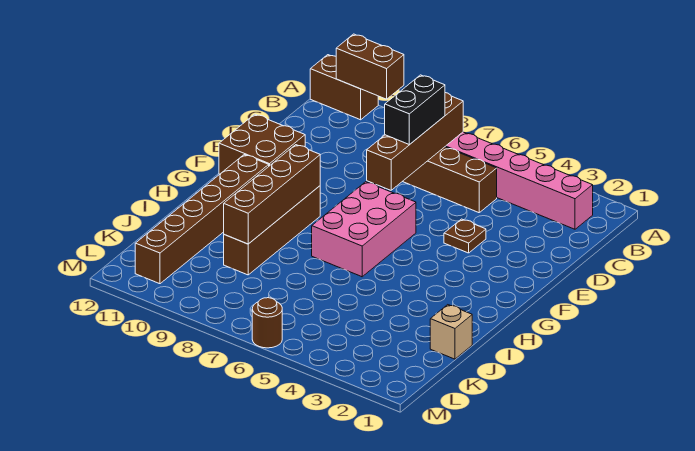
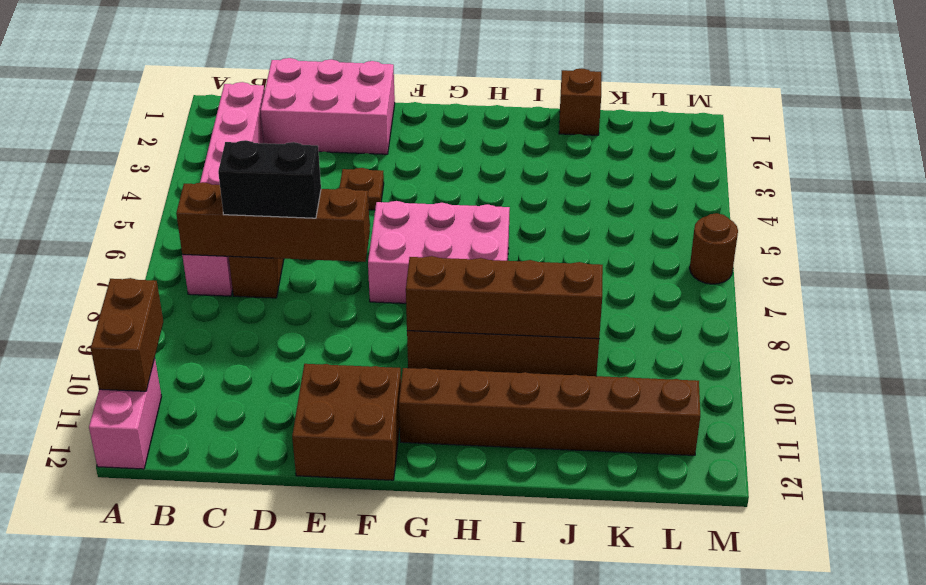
brown 1x2 brick [310,55,378,120] -> pink 1x2 brick [89,358,161,469]
none -> pink 2x3 brick [261,58,395,154]
tan 1x1 brick [430,305,472,359] -> brown 1x1 brick [559,68,601,135]

